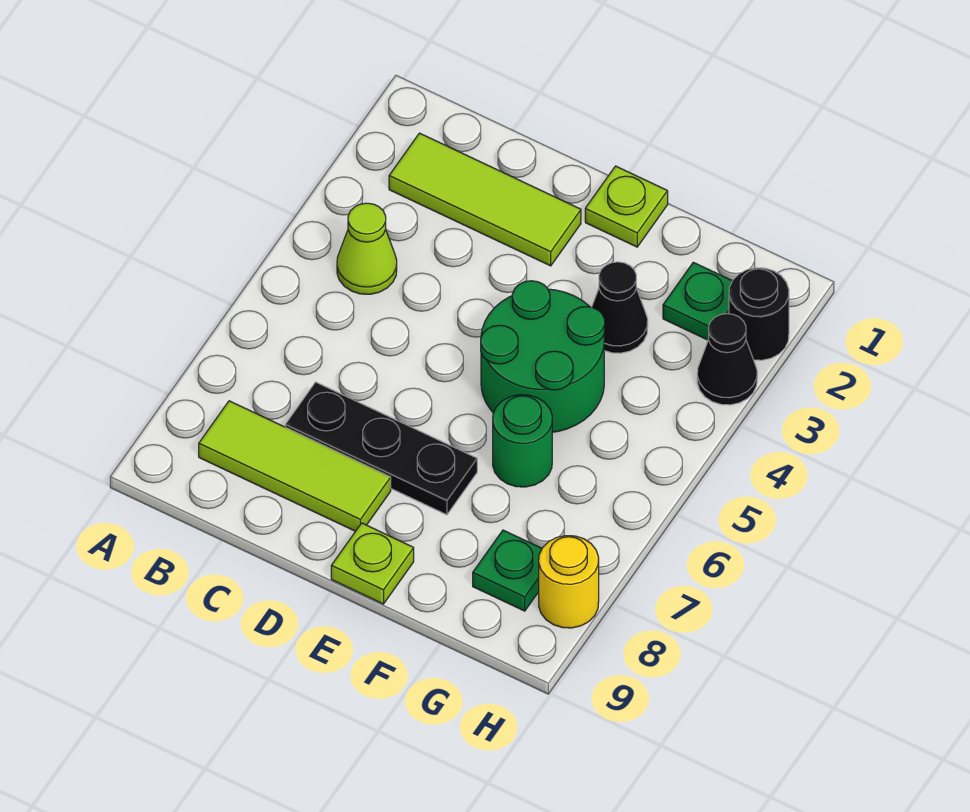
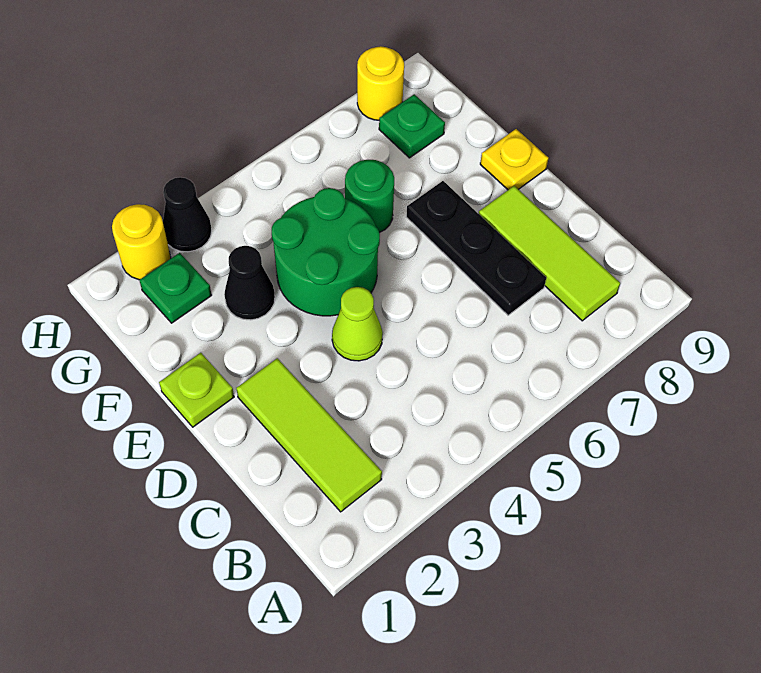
lime 1x1 cone [337,203,397,294] -> lime 1x1 cone moved to [332,287,383,361]
lime 1x1 plate [331,523,414,604] -> yellow 1x1 plate [480,129,549,190]
black 1x1 round brick [729,268,789,360] -> yellow 1x1 round brick [112,204,171,280]

